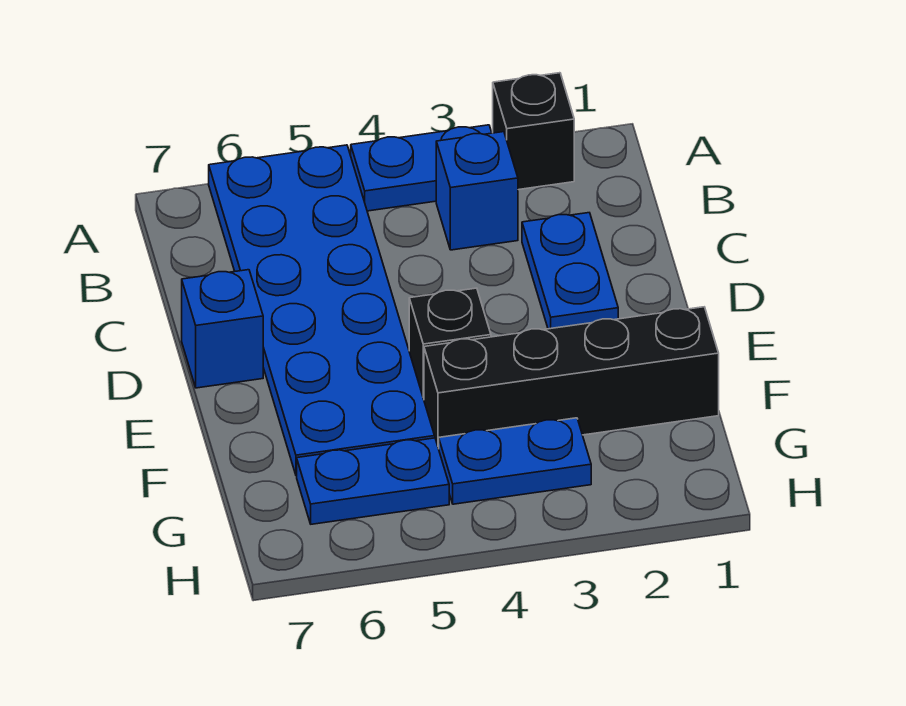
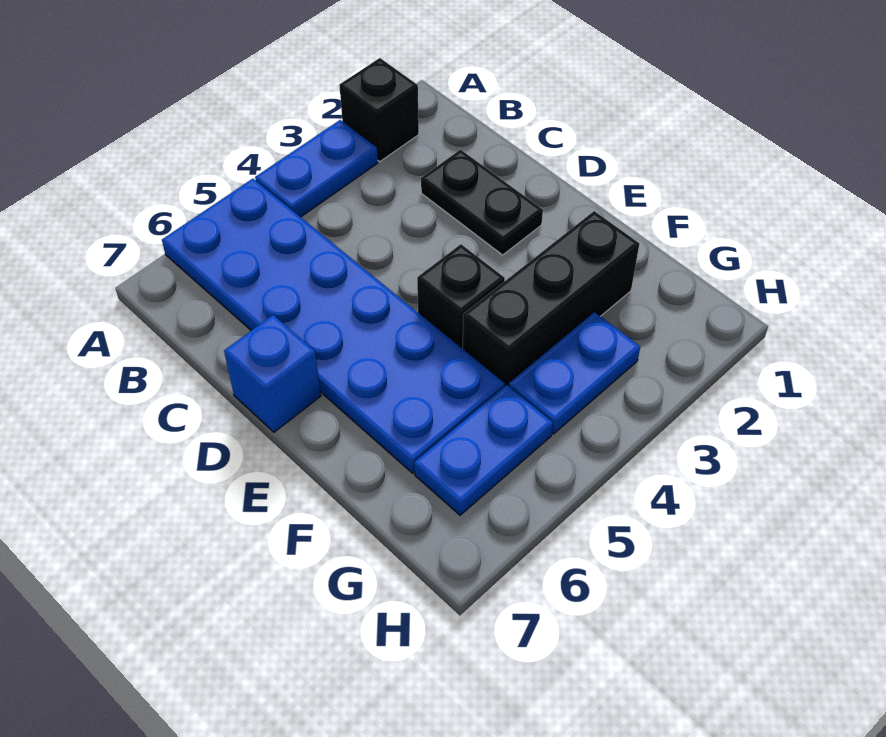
blue 1x1 brick [436,132,518,250] -> none
blue 1x2 plate [522,213,618,329] -> black 1x2 plate [421,150,543,255]
black 1x4 brick [424,307,719,449] -> black 1x3 brick [463,211,639,387]

